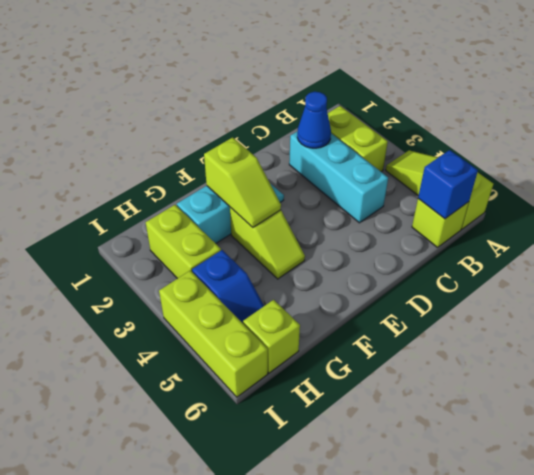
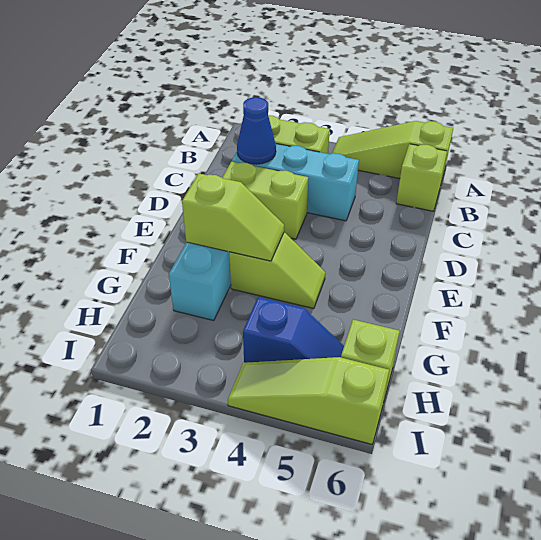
blue 1x1 brick [418,150,478,219] -> none
lime 1x2 brick [146,205,221,279] -> lime 1x2 brick moved to [222,162,308,239]
lime 1x3 brick [159,270,268,397] -> lime 1x3 slope [228,357,389,444]

